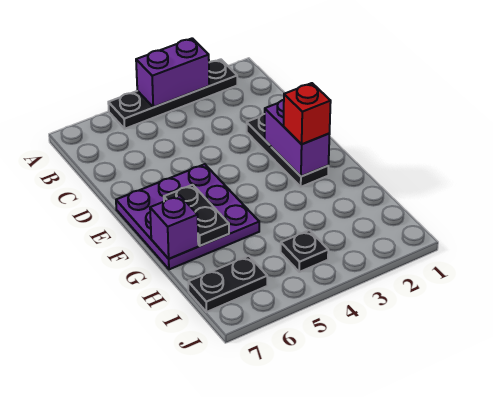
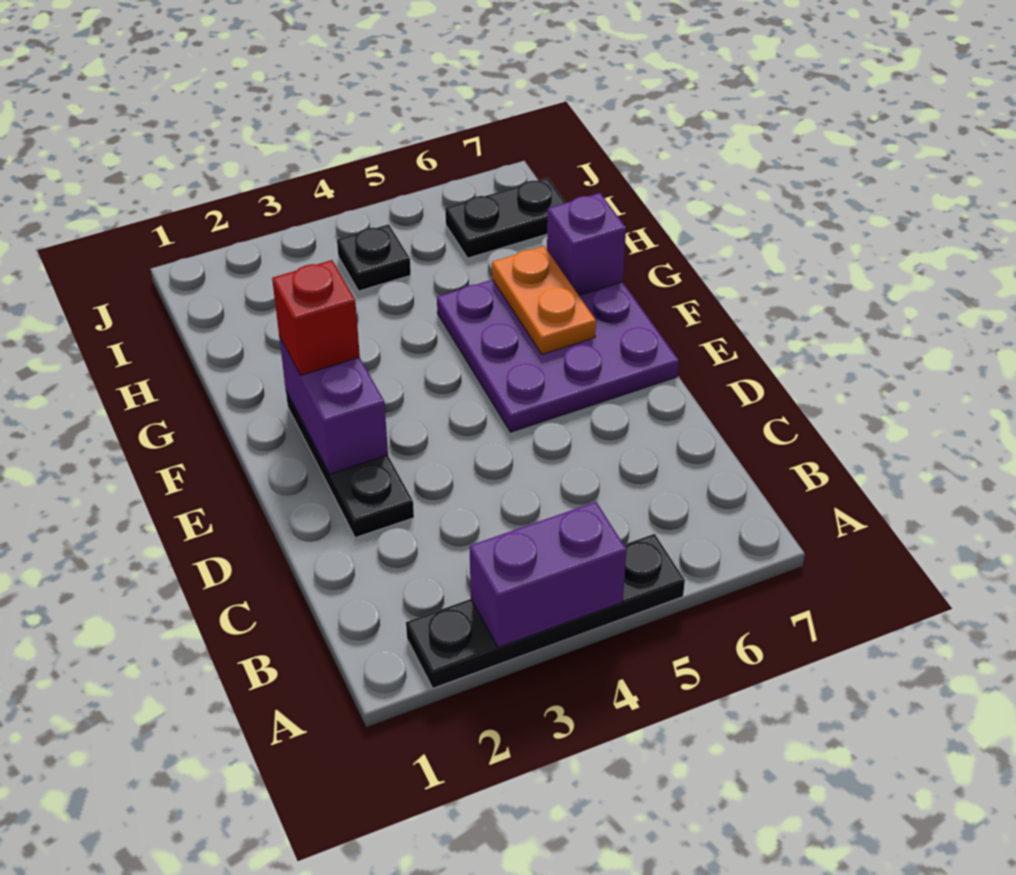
black 1x2 plate [164,185,229,246] -> orange 1x2 plate [492,246,596,354]

